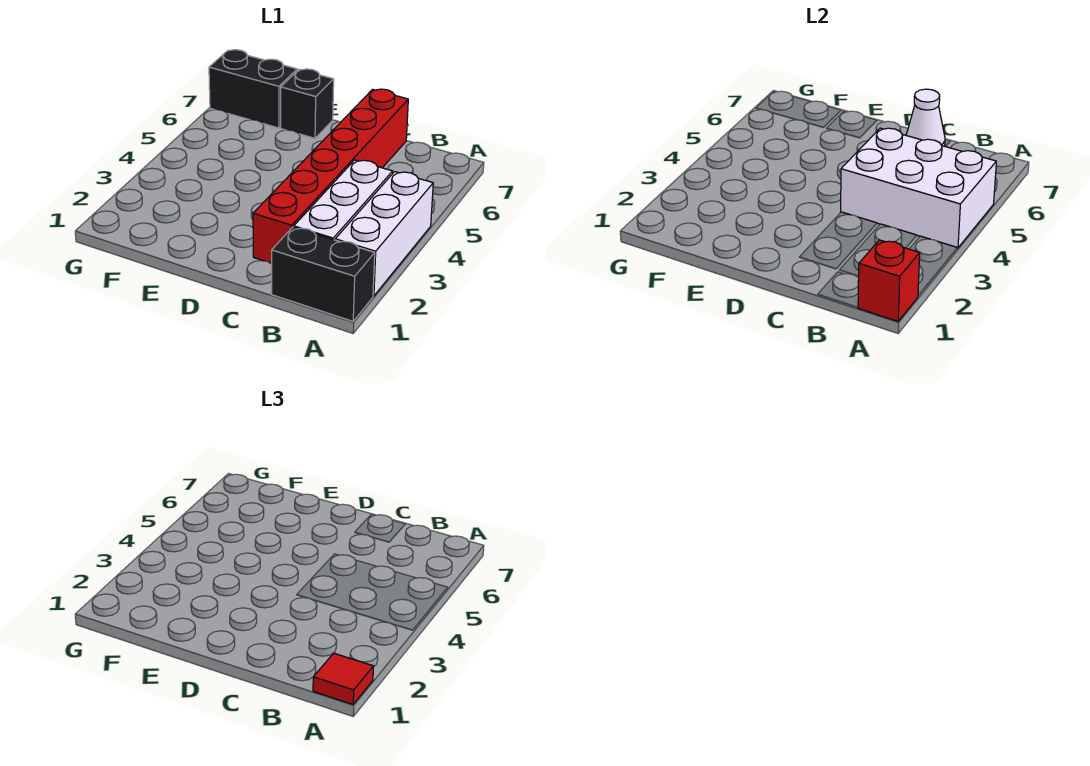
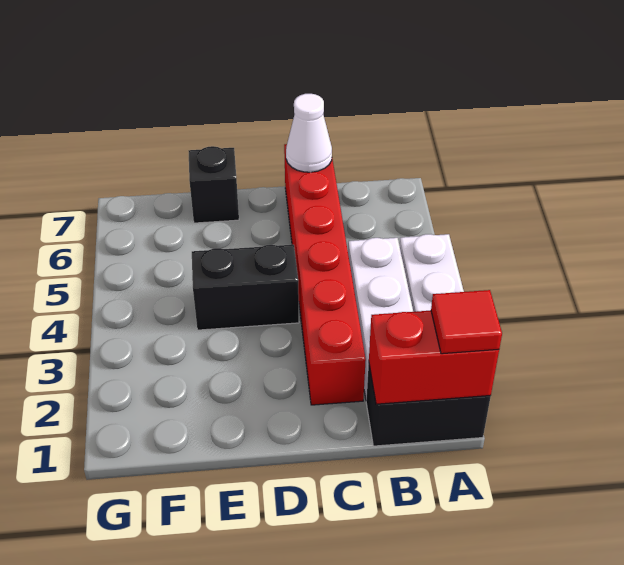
red 1x1 brick [858,240,920,321] -> red 1x2 brick [369,311,499,404]
white 2x3 brick [841,128,996,248] -> none
black 1x2 brick [209,50,297,128] -> black 1x2 brick moved to [192,245,299,330]

